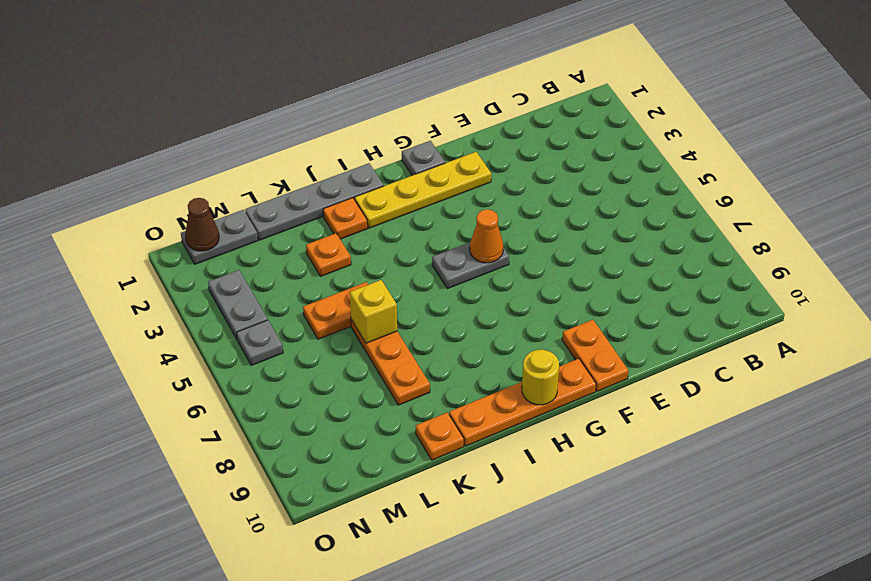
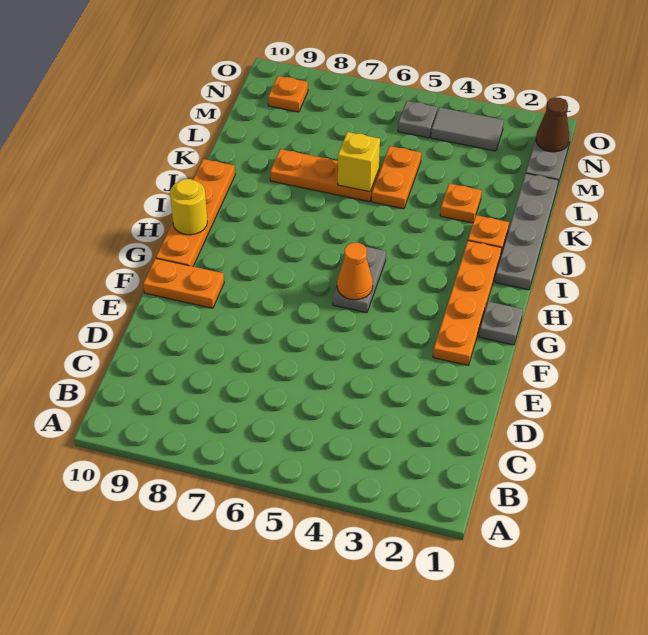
yellow 1x4 plate [355,152,491,228] -> orange 1x4 plate [433,241,502,365]
orange 1x1 plate [416,412,464,460] -> orange 1x1 plate moved to [268,76,308,112]
grey 1x2 plate [208,270,268,339] -> grey 1x2 tile [431,107,504,151]

